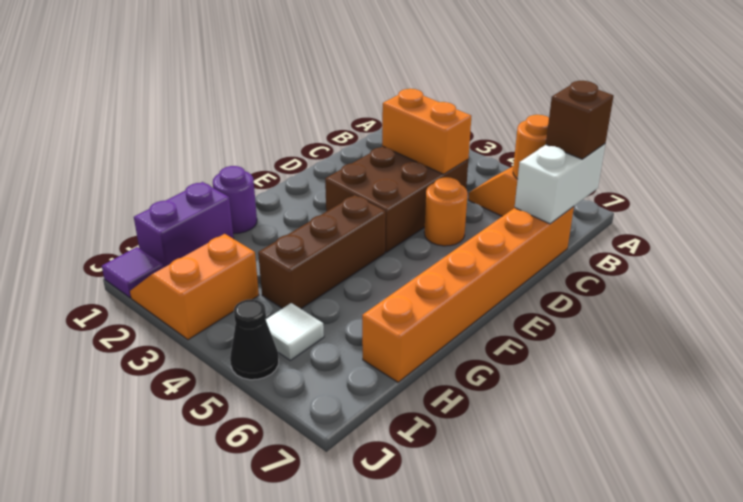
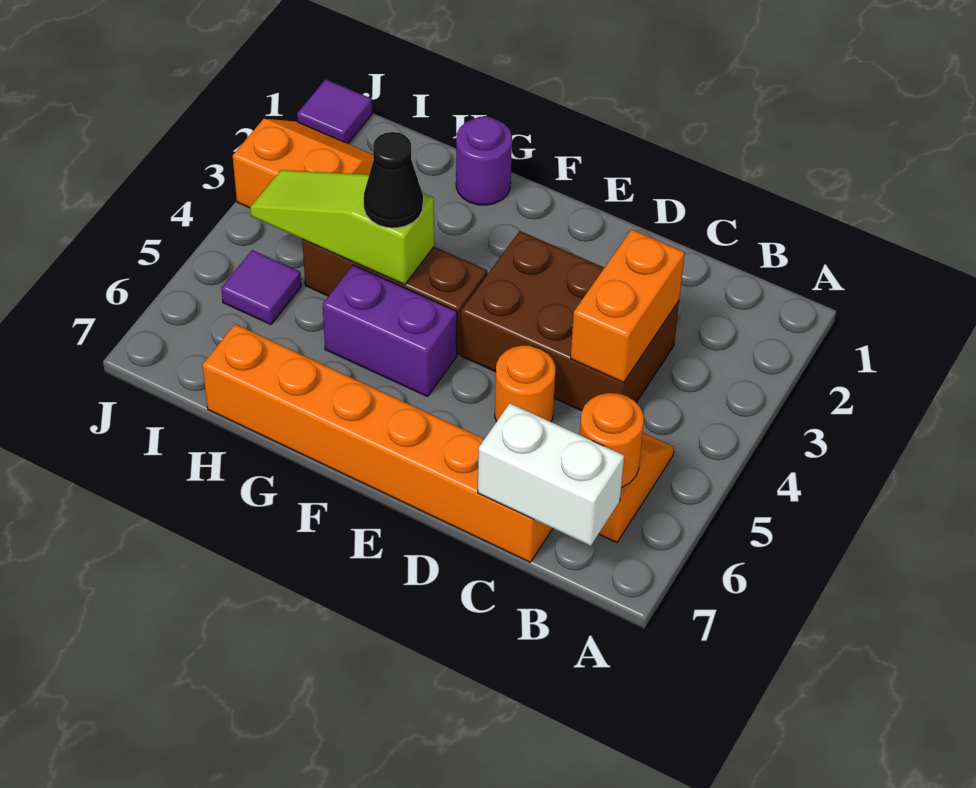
brown 1x1 brick [546,81,613,159] -> none
none -> lime 1x3 slope [250,170,434,285]
purple 1x2 brick [134,182,234,267] -> purple 1x2 brick moved to [323,265,457,397]
white 1x1 tile [266,303,324,360] -> purple 1x1 tile [221,250,301,325]
black 1x1 cone [230,299,279,380] -> black 1x1 cone moved to [364,132,423,228]

